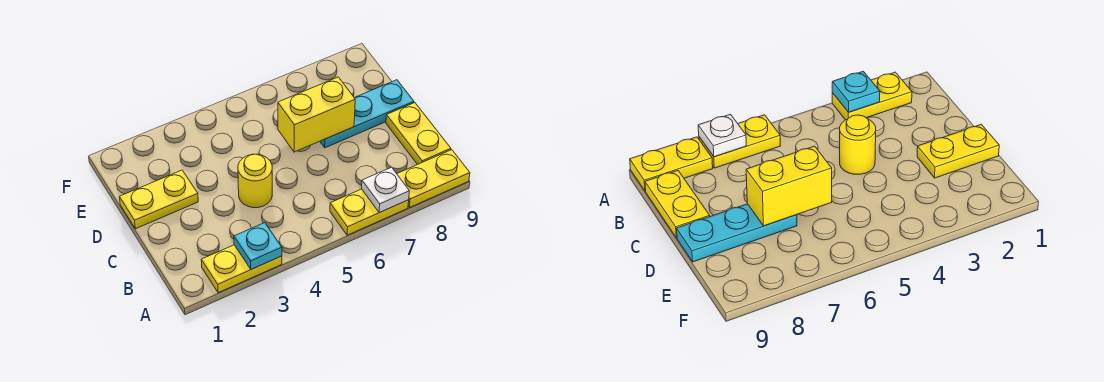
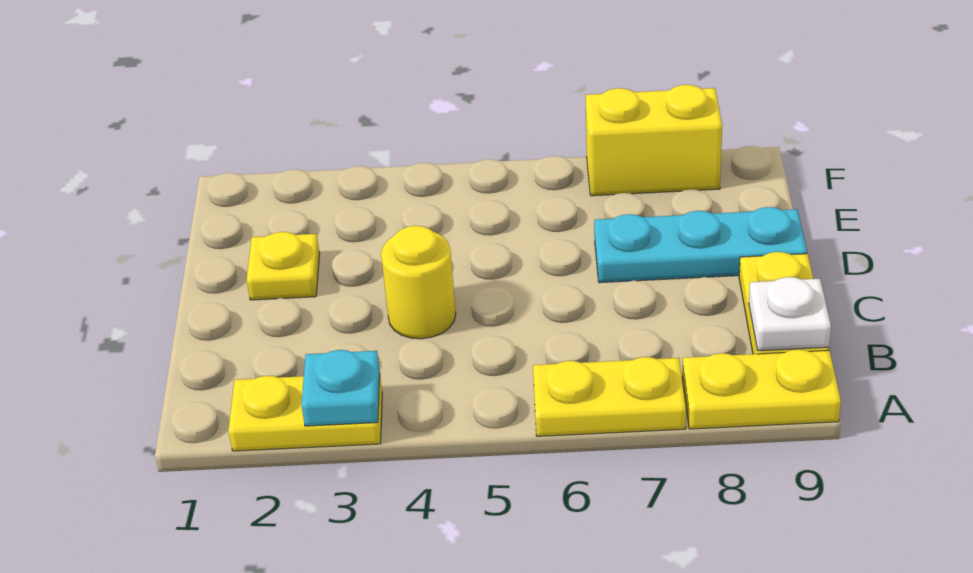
white 1x1 plate [362,167,409,213] -> white 1x1 plate moved to [749,277,831,351]
yellow 1x2 plate [119,170,198,229] -> yellow 1x1 plate [247,232,320,300]
yellow 1x2 brick [278,77,355,152] -> yellow 1x2 brick moved to [585,85,722,196]

